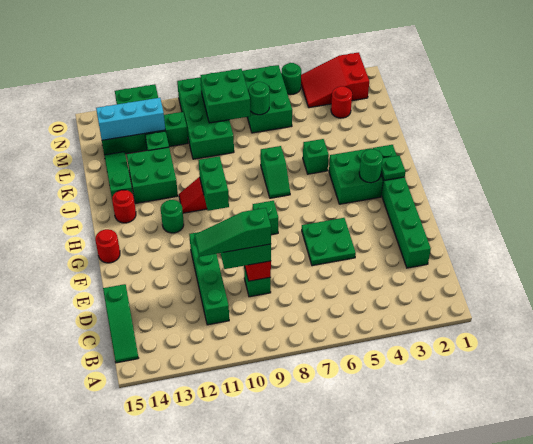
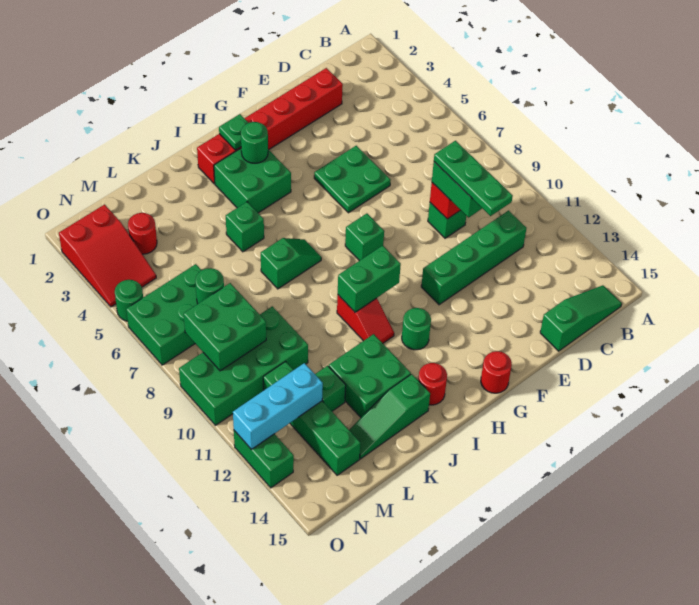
green 1x6 brick [373,145,431,268] -> red 1x6 brick [197,68,343,184]
green 1x3 slope [195,208,271,257] -> green 1x3 plate [434,141,513,216]
cyan 1x3 brick [96,98,165,140] -> cyan 1x3 brick turned to [233,363,323,450]

